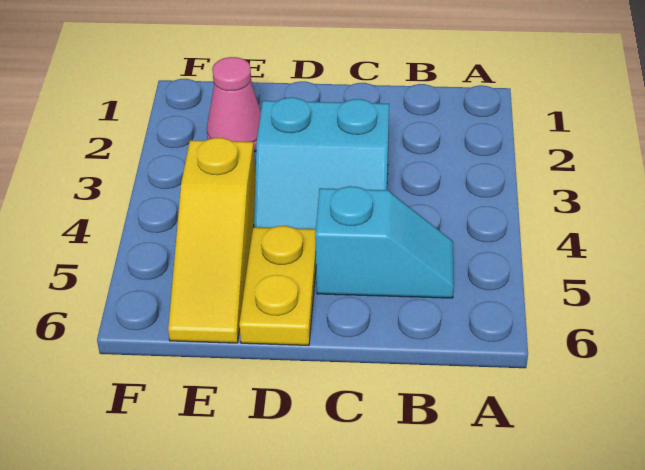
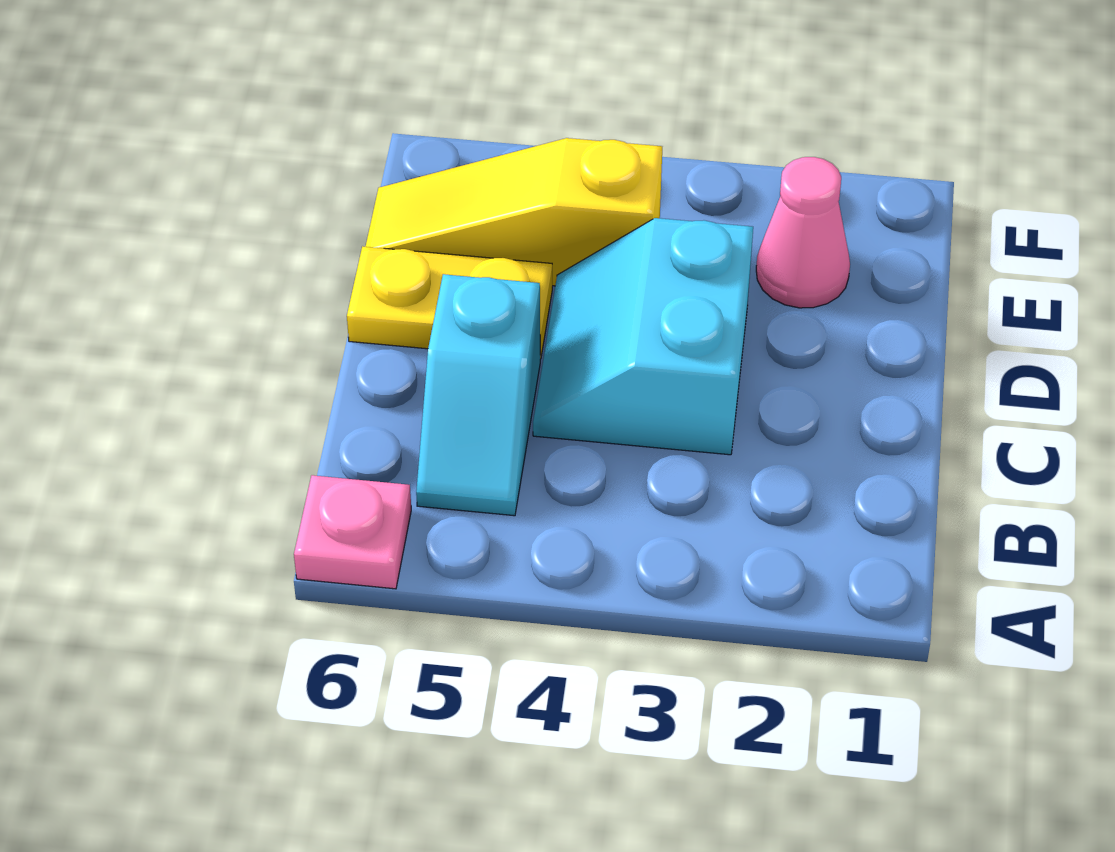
none -> pink 1x1 plate [294,475,411,589]

